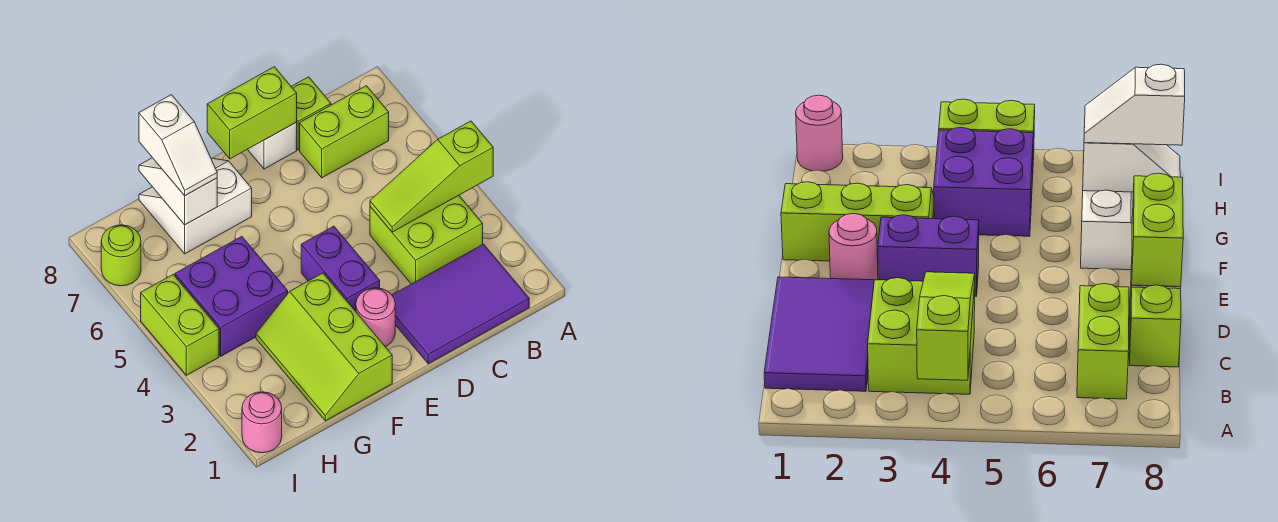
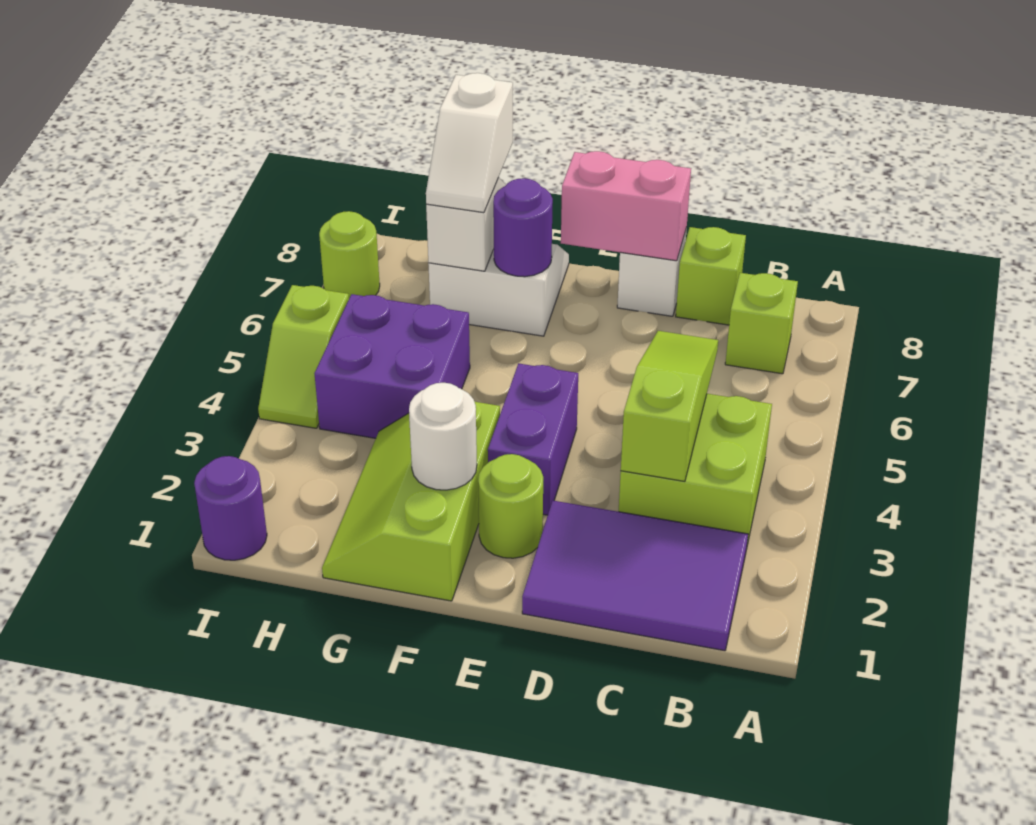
lime 1x3 slope [370,121,493,232] -> lime 1x3 slope turned to [621,331,718,481]
lime 1x2 brick [300,86,389,178] -> lime 1x1 brick [725,273,798,374]
lime 1x2 brick [207,67,297,159] -> pink 1x2 brick [561,151,691,261]
pink 1x1 round brick [356,288,395,347] -> lime 1x1 round brick [478,454,543,558]
none -> white 1x1 round brick [409,383,477,490]
none -> purple 1x1 round brick [493,178,553,277]
pink 1x1 round brick [242,392,282,453] -> purple 1x1 round brick [194,456,267,560]
lime 1x2 brick [141,275,219,375] -> lime 1x2 slope [258,285,349,428]

